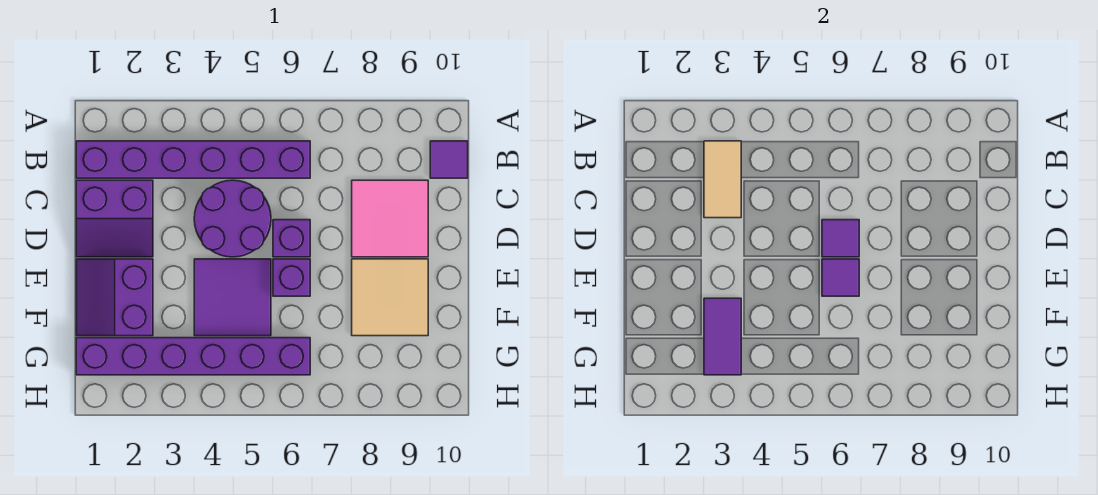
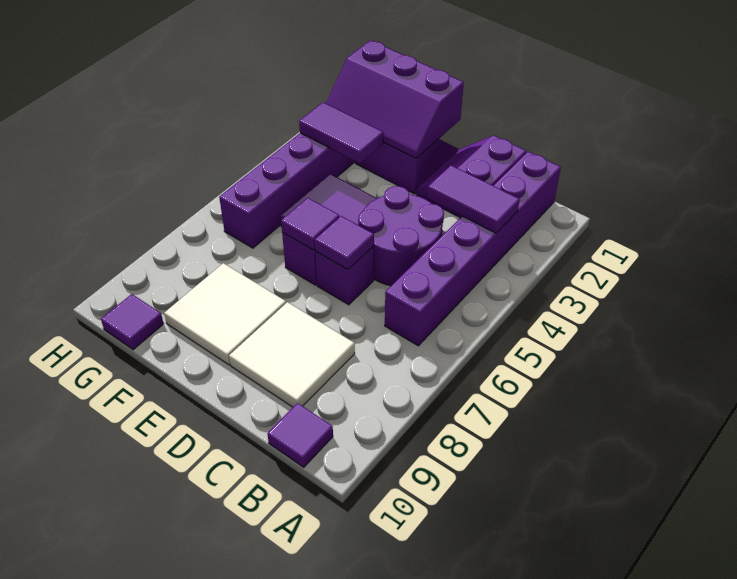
tan 1x2 tile [704,141,741,218] -> purple 1x2 tile [427,165,520,233]
pink 2x2 tile [352,180,428,257] -> white 2x2 tile [229,302,355,407]
none -> purple 2x3 slope [326,40,464,159]
tan 2x2 tile [352,259,428,336] -> white 2x2 tile [164,263,286,365]
none -> purple 1x1 tile [101,294,164,350]

